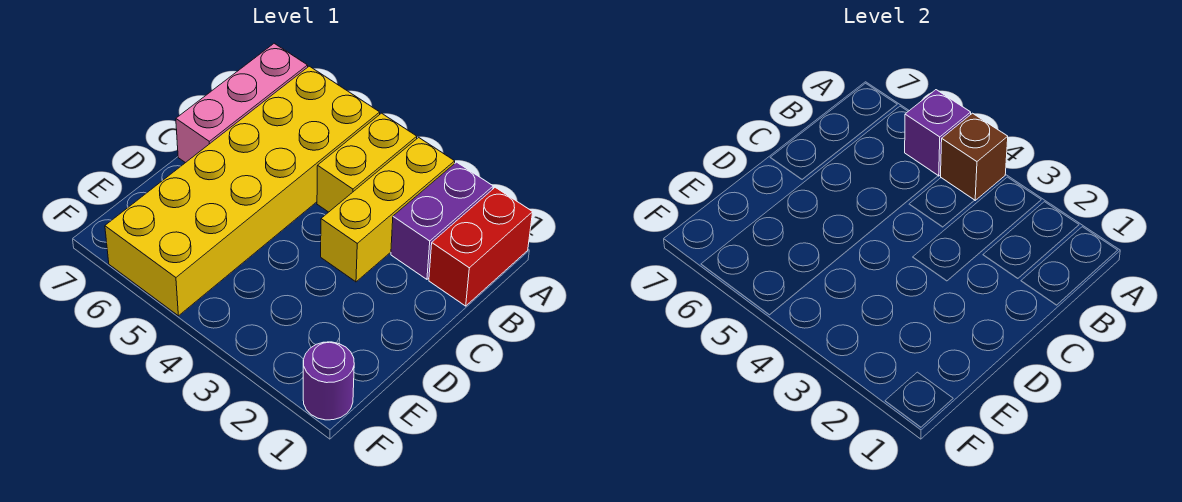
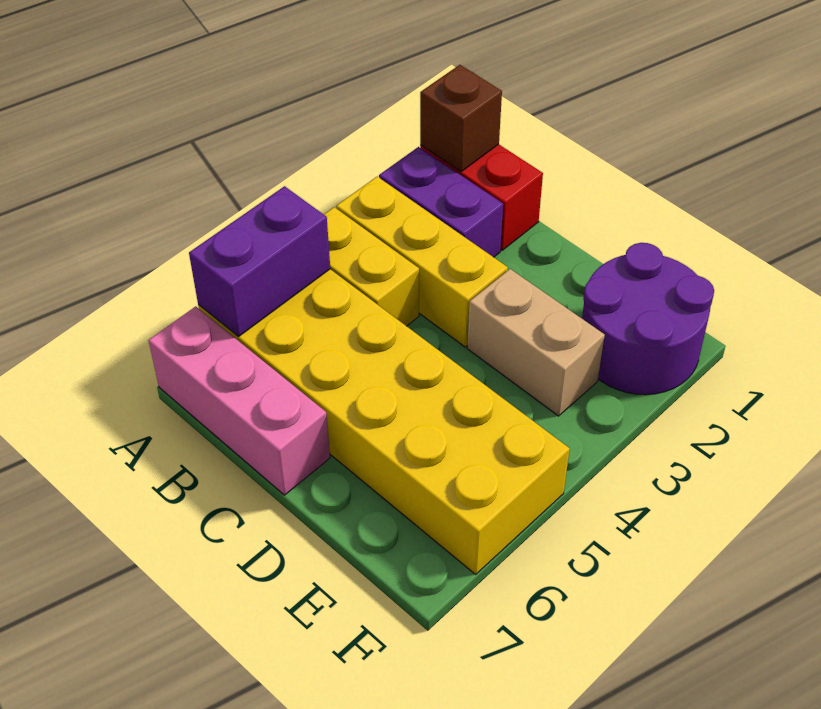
brown 1x1 brick [941,113,1008,200] -> brown 1x1 brick moved to [420,65,502,172]
purple 1x1 brick [905,90,971,176] -> purple 1x2 brick [189,186,330,337]
none -> tan 1x2 brick [467,269,605,416]
purple 1x1 round brick [303,342,354,420] -> purple 2x2 round brick [582,243,714,395]

